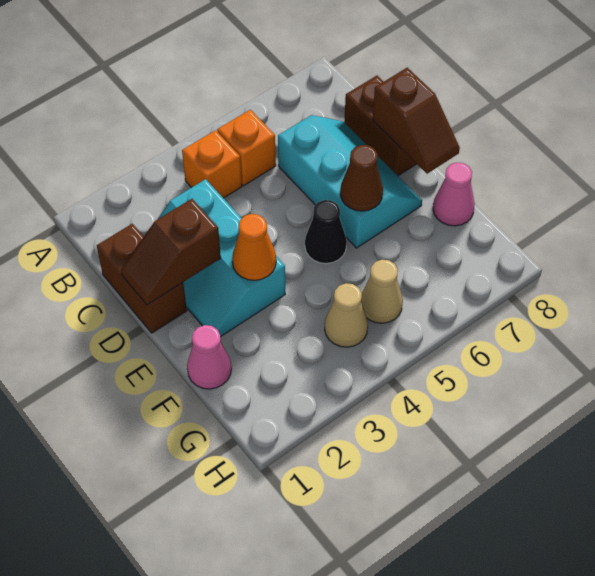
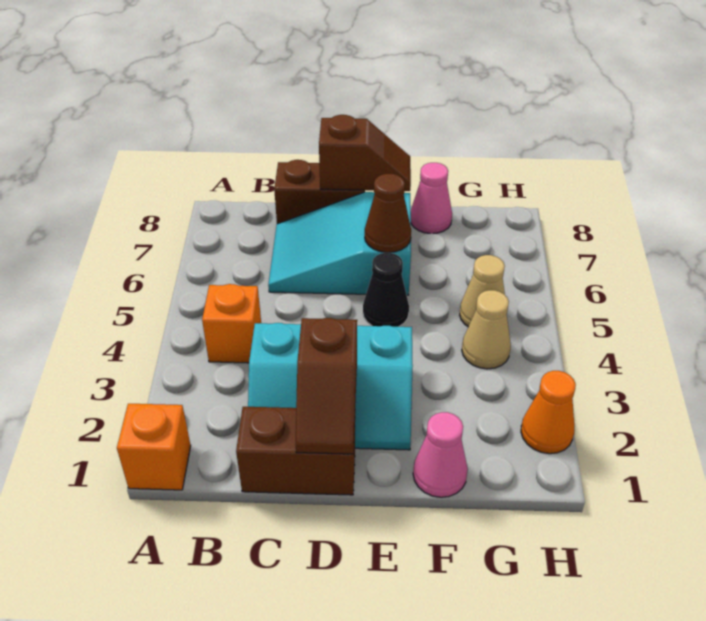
orange 1x1 brick [217,110,276,186] -> orange 1x1 brick moved to [117,404,191,490]
cyan 2x3 slope [278,115,422,248] -> cyan 2x3 slope turned to [268,192,411,295]
orange 1x1 cone [232,214,276,280] -> orange 1x1 cone moved to [521,371,576,454]

